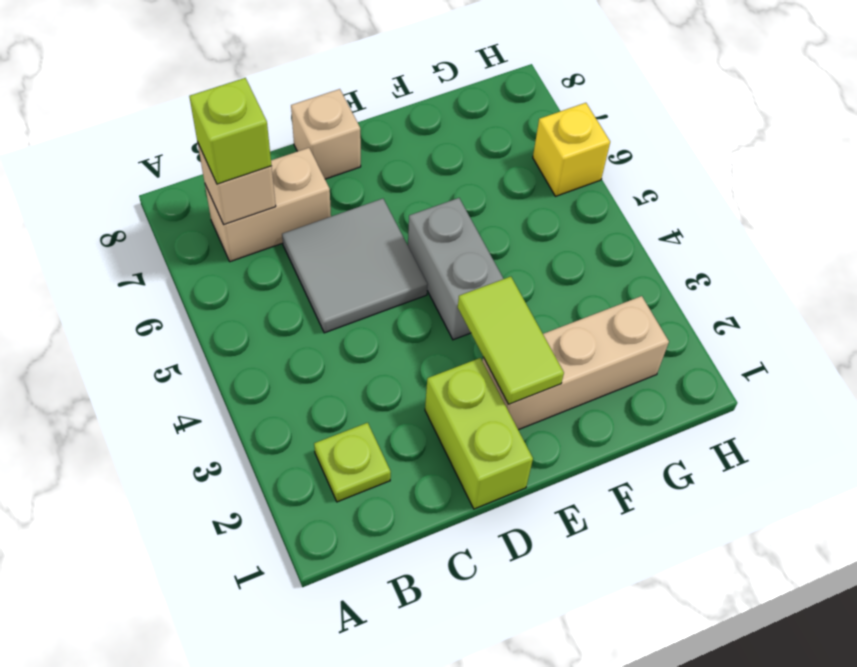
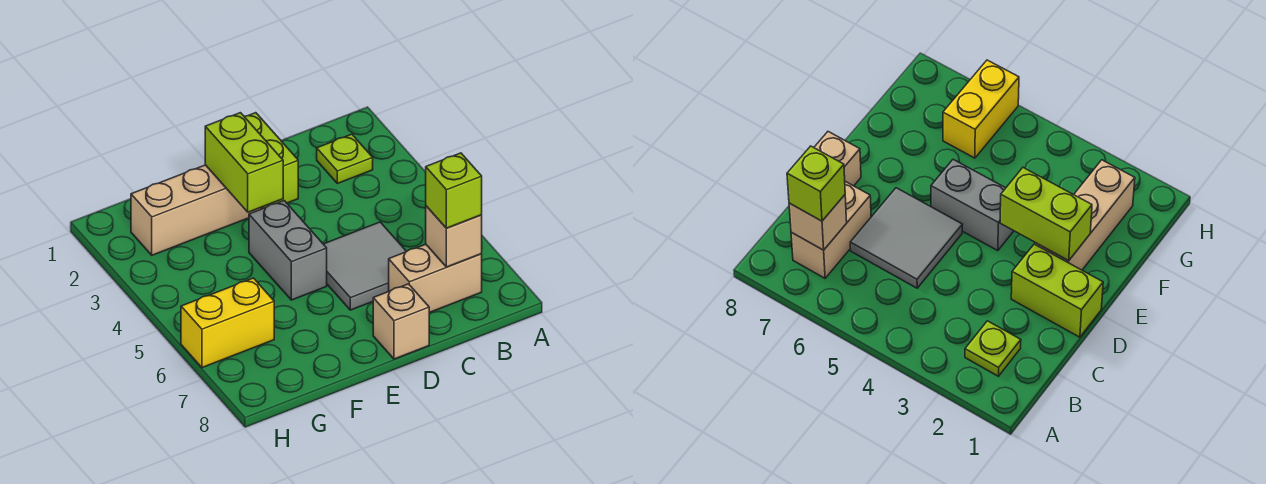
lime 1x2 tile [458,277,564,404] -> lime 1x2 brick [205,113,283,212]
yellow 1x1 brick [533,103,610,196] -> yellow 1x2 brick [181,278,274,368]

